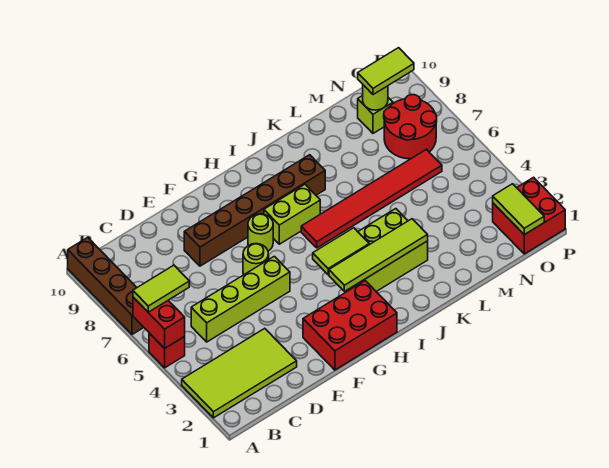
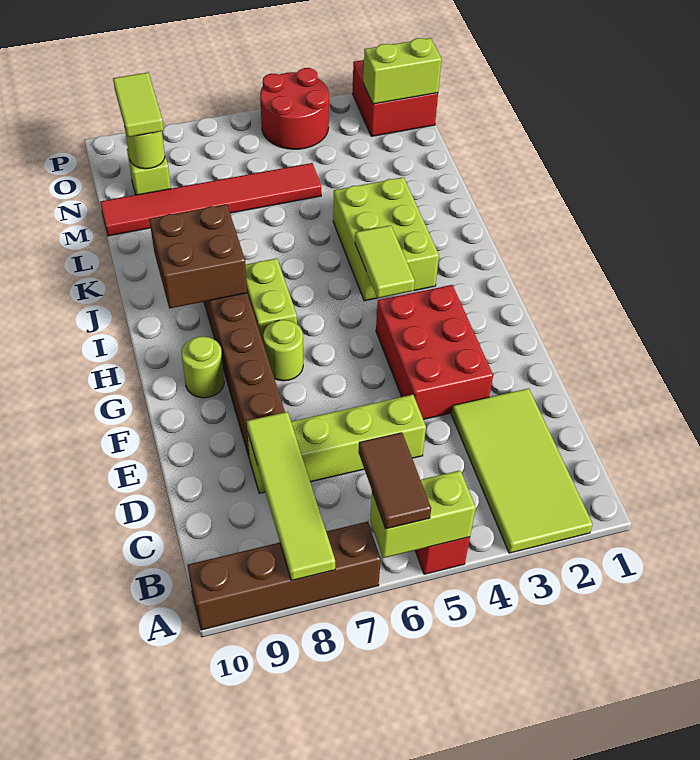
red 1x2 brick [133,297,185,348] -> lime 1x2 brick [370,471,476,558]
lime 1x2 tile [133,265,189,312] -> brown 1x2 tile [358,432,431,529]
lime 1x4 brick [191,256,290,342] -> lime 1x4 brick turned to [248,395,426,493]
red 2x3 brick [303,281,397,370] -> red 2x3 brick moved to [376,285,493,419]
lime 1x1 round brick [243,244,268,275] -> lime 1x1 round brick moved to [181,337,224,398]
lime 1x4 tile [329,219,428,291] -> lime 1x4 tile moved to [247,412,335,581]
red 1x6 tile [301,149,442,248] -> red 1x6 tile turned to [100,163,321,236]
none -> brown 2x2 brick [149,204,247,308]
red 2x2 round brick [384,95,437,159] -> red 2x2 round brick moved to [260,68,329,149]
lime 1x2 tile [493,184,544,235] -> lime 1x2 brick [363,38,442,104]

